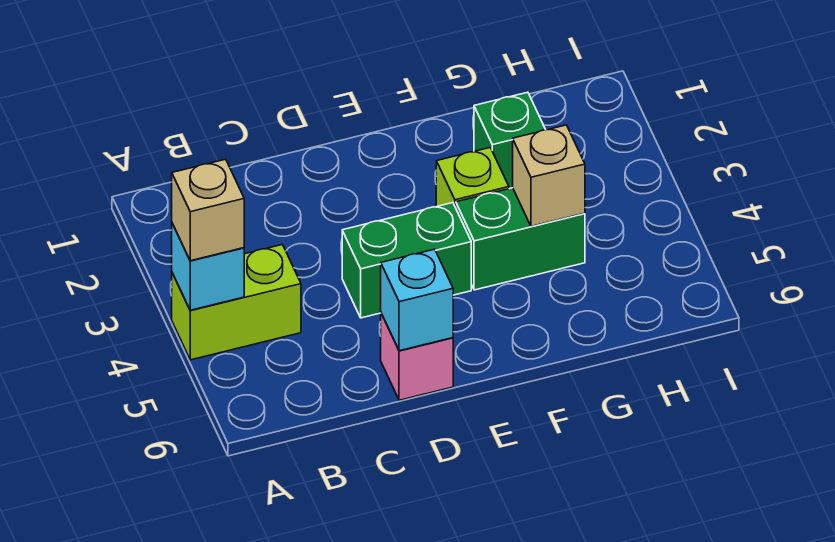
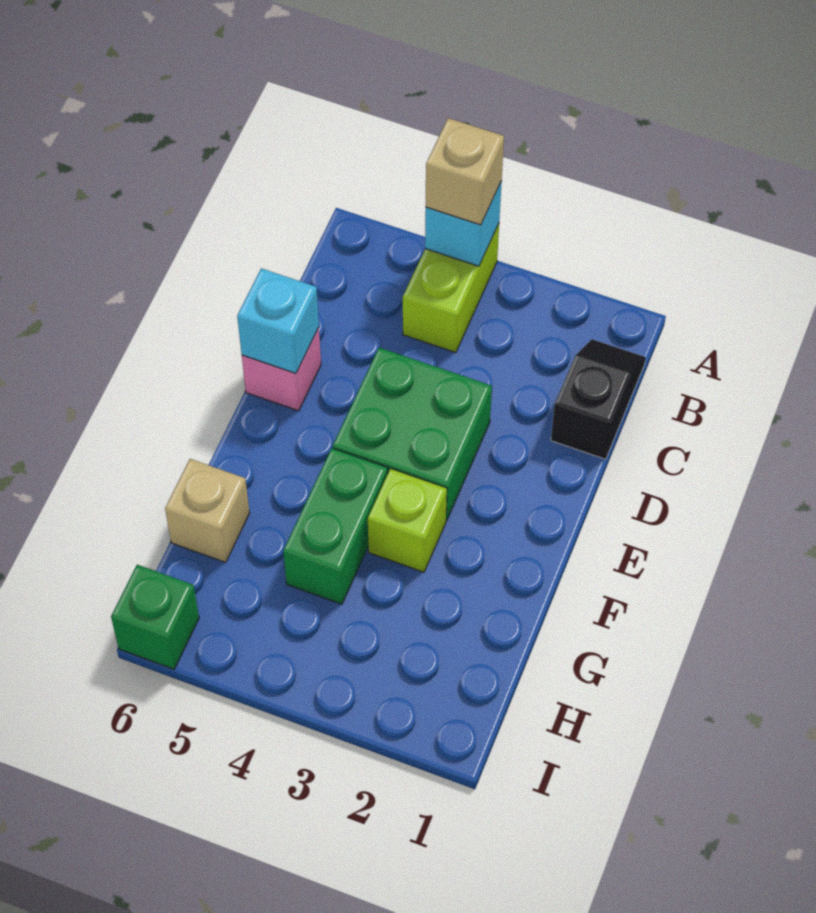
none -> black 1x2 slope [551,339,646,459]
green 1x2 brick [342,203,471,318] -> green 2x2 brick [333,348,492,520]
green 1x1 brick [474,92,546,189] -> green 1x1 brick moved to [111,565,199,669]
tan 1x1 brick [513,125,585,226] -> tan 1x1 brick moved to [165,459,250,563]

